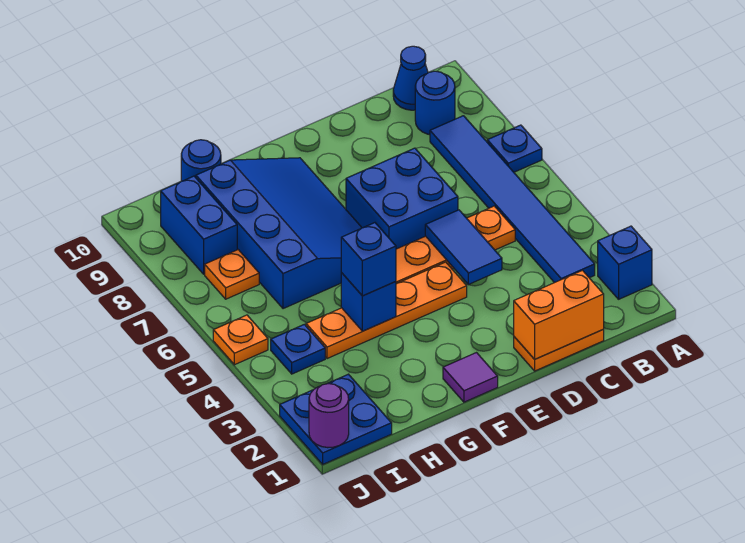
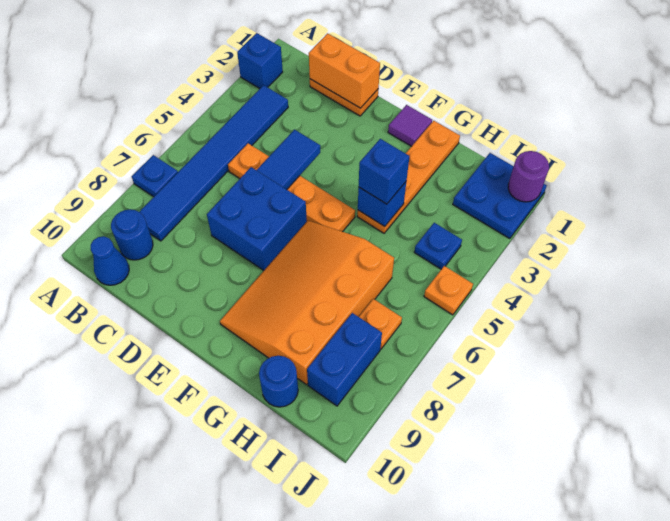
orange 1x4 plate [306,262,467,359] -> orange 1x4 plate turned to [357,121,460,233]
blue 3x4 slope [196,158,362,309] -> orange 3x4 slope [220,221,394,385]

